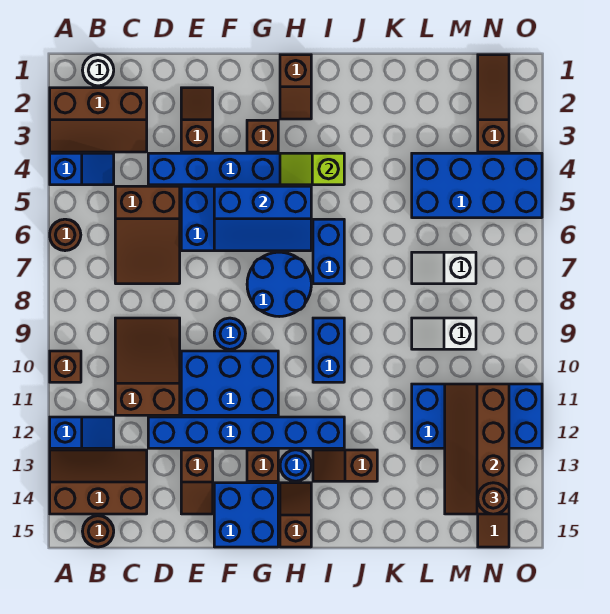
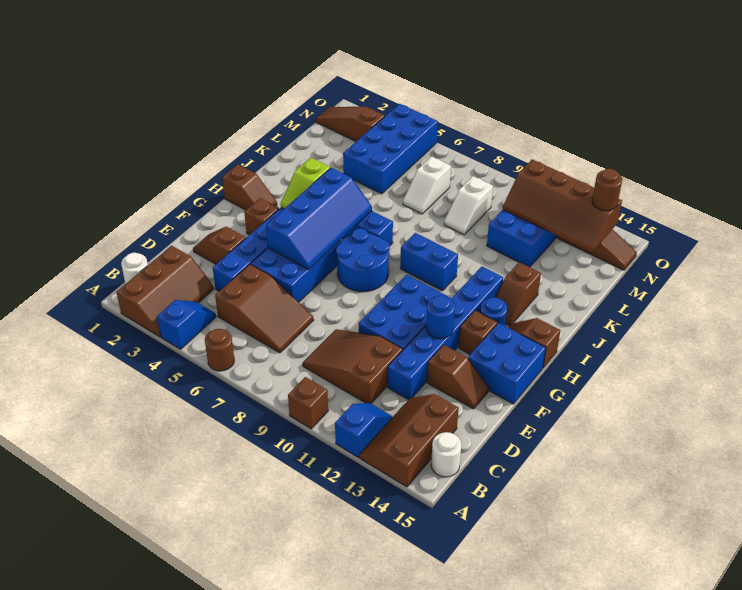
brown 1x1 round brick [82,516,114,547] -> white 1x1 round brick [431,432,461,477]
blue 2x3 slope [214,186,311,251] -> blue 2x4 slope [266,168,372,270]
blue 1x1 round brick [214,318,246,349] -> blue 1x1 round brick moved to [426,296,455,339]

